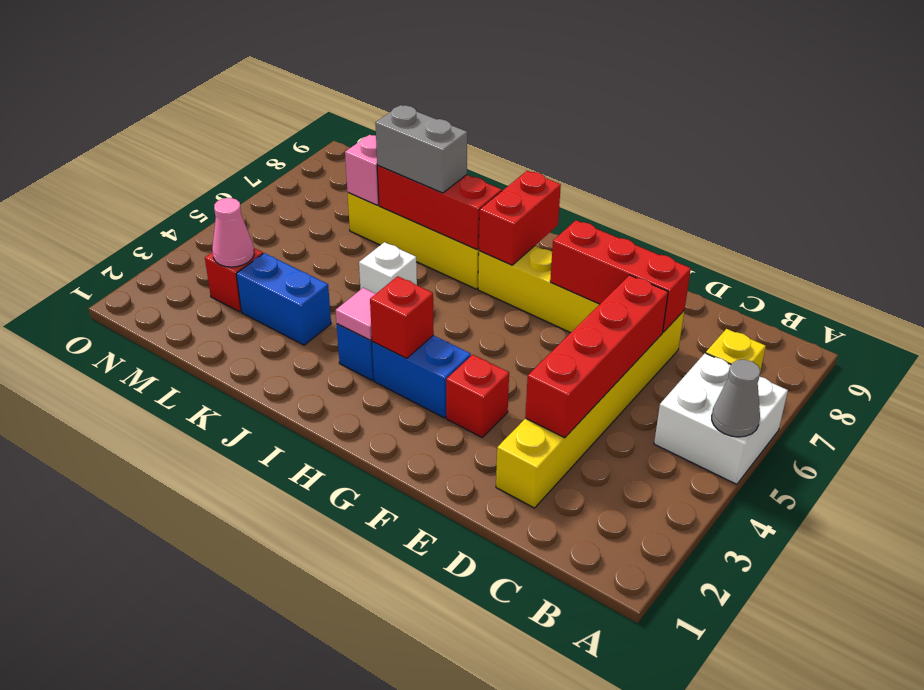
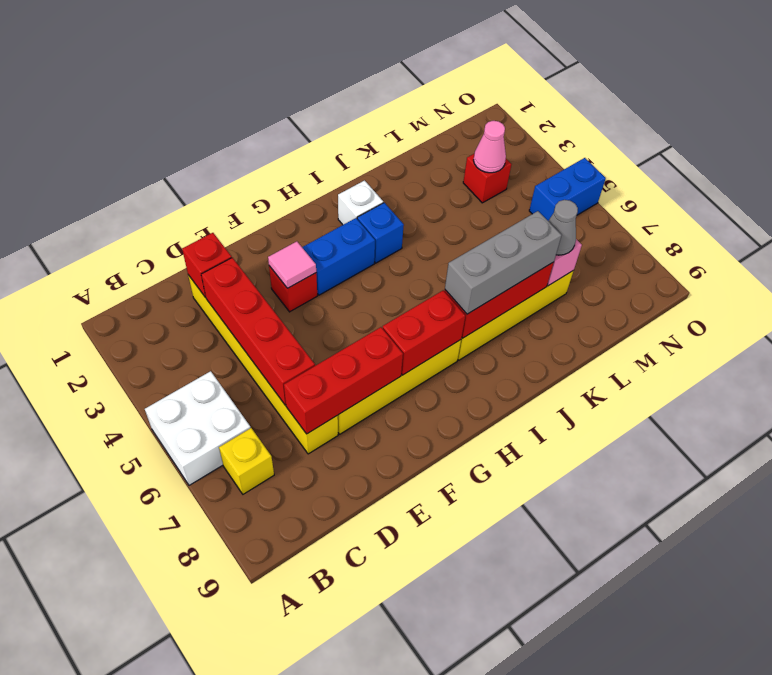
grey 1x1 cone [712,360,761,437] -> grey 1x1 cone moved to [549,200,578,255]
red 1x1 brick [370,276,434,358] -> red 1x1 brick moved to [182,233,232,298]
red 1x2 brick [479,171,561,265] -> red 1x2 brick turned to [383,290,465,375]
pink 1x1 tile [336,288,375,340] -> pink 1x1 tile moved to [268,241,316,288]
white 1x1 brick [359,242,417,294] -> white 1x1 brick moved to [338,180,383,225]
grey 1x2 brick [375,105,467,193] -> grey 1x3 brick [445,211,562,314]
blue 1x2 brick [236,253,331,345] -> blue 1x2 brick moved to [529,158,606,221]

